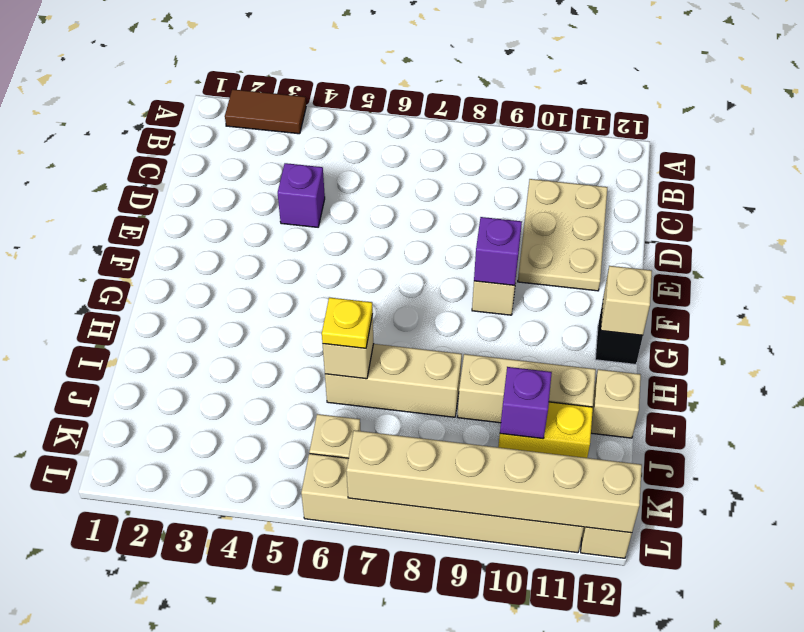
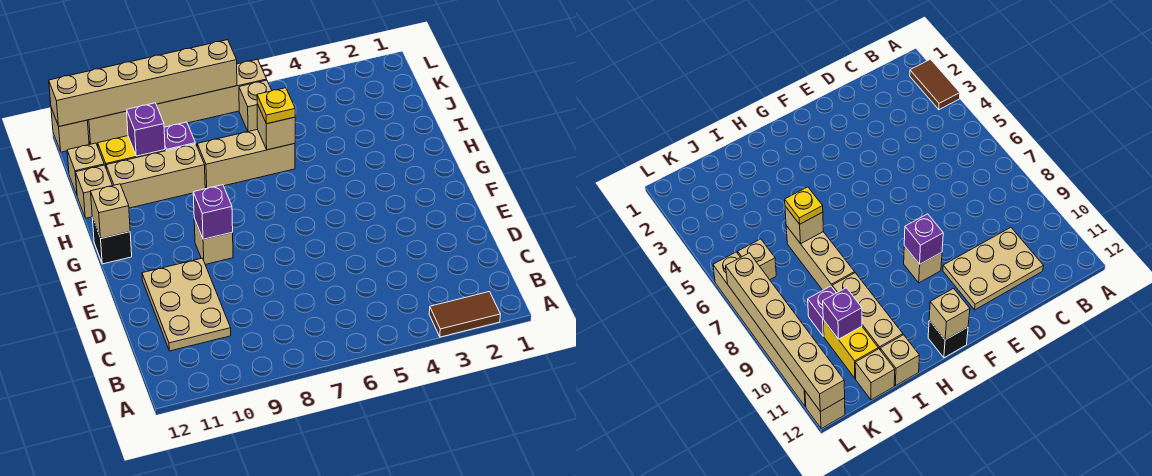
purple 1x1 brick [278,163,325,227] -> purple 1x1 brick moved to [164,122,195,151]
none -> tan 1x1 brick [67,143,104,195]

